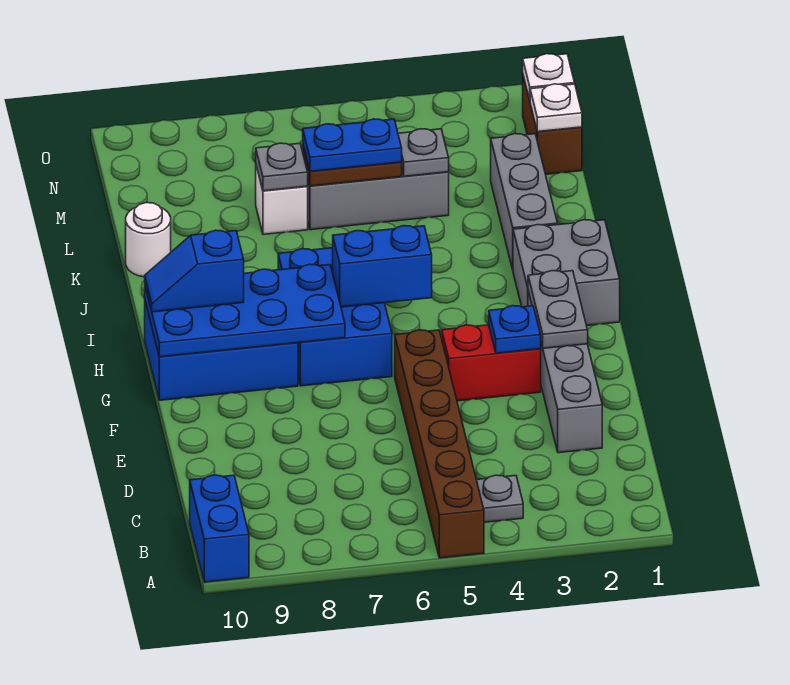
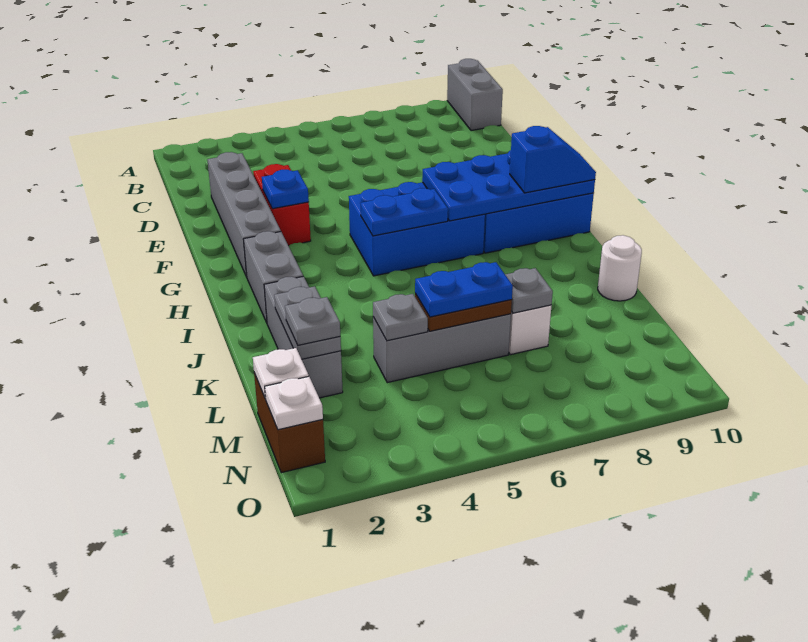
brown 1x6 brick [395,330,484,558] -> none
blue 1x2 brick [190,475,249,582] -> grey 1x2 brick [447,59,503,131]
grey 1x1 plate [477,475,523,522] -> grey 1x1 plate moved to [285,297,340,345]
grey 1x2 plate [528,271,588,348] -> grey 1x2 plate moved to [274,286,341,359]
red 1x2 brick [442,325,541,401] -> red 1x2 brick turned to [253,164,311,246]
blue 2x3 brick [278,248,392,386] -> blue 2x3 brick turned to [349,182,485,276]
grey 2x2 brick [513,220,620,326] -> grey 1x2 brick [244,231,303,322]
blue 1x2 brick [333,226,432,307] -> blue 1x2 plate [360,188,448,236]

